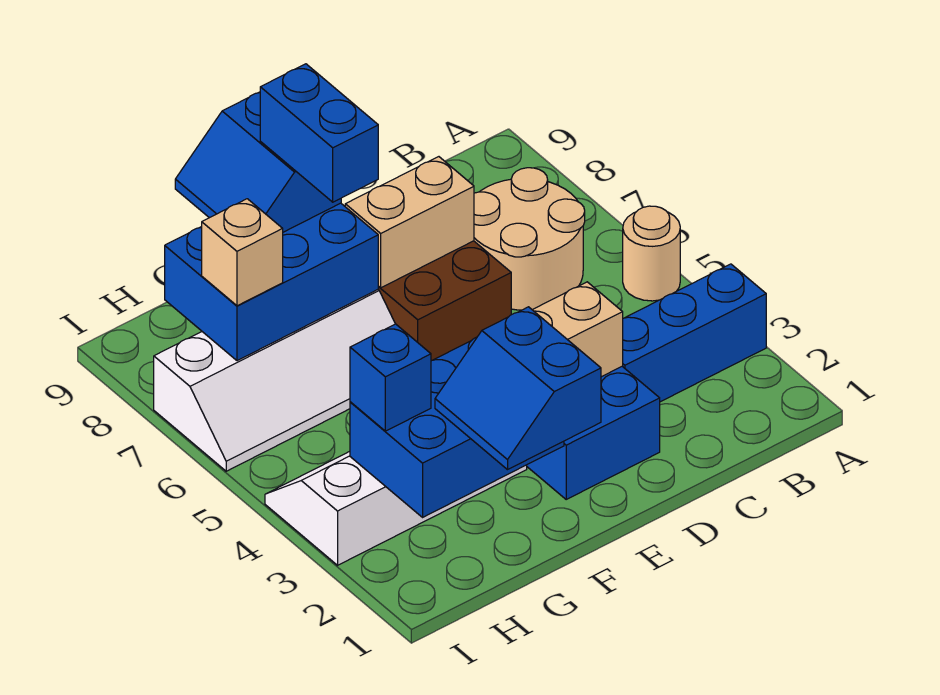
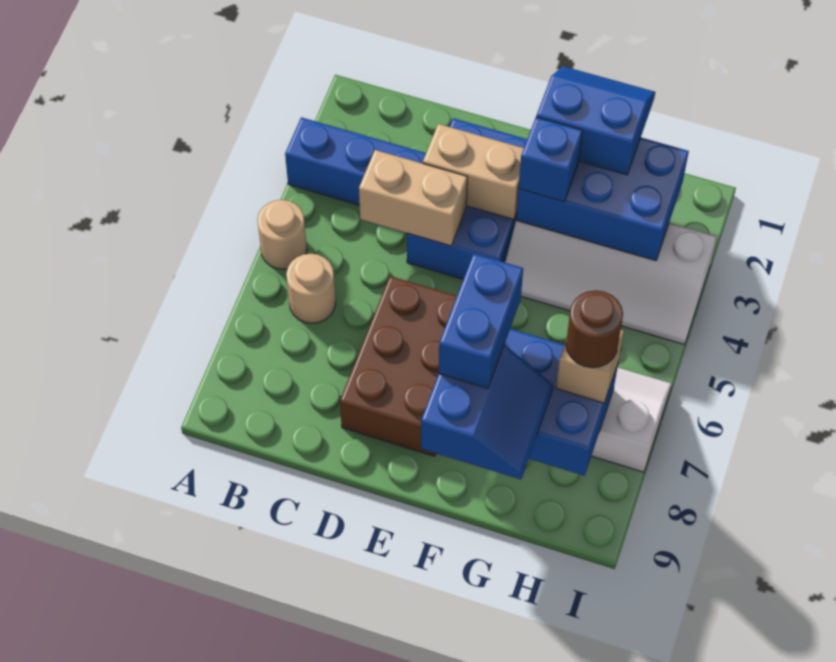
tan 2x2 round brick [474,168,585,310] -> tan 1x1 round brick [286,254,336,323]
tan 1x2 brick [345,157,474,288] -> tan 1x2 brick moved to [359,150,467,246]
blue 2x2 slope [435,307,601,470] -> blue 2x2 slope turned to [536,66,655,175]
blue 1x1 brick [350,324,431,431] -> blue 1x1 brick moved to [519,117,583,202]
none -> brown 1x1 round brick [566,290,623,368]

